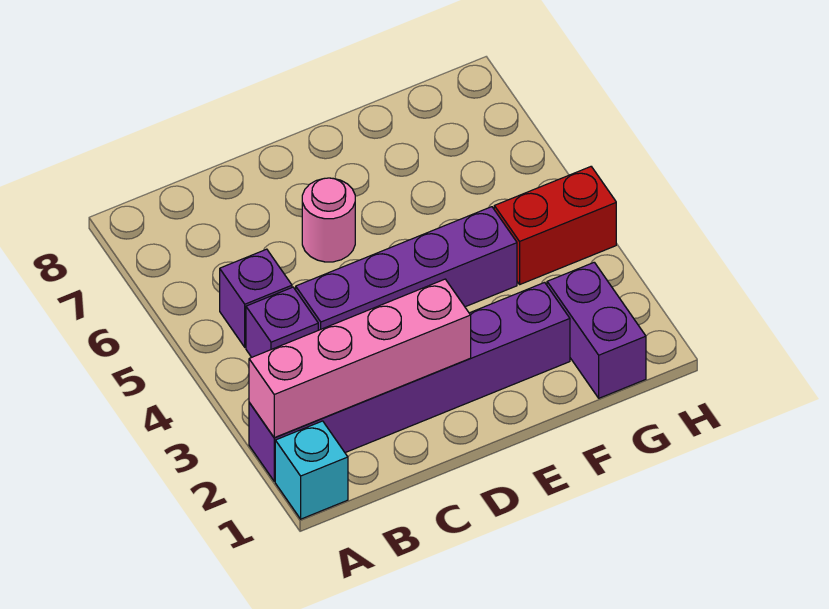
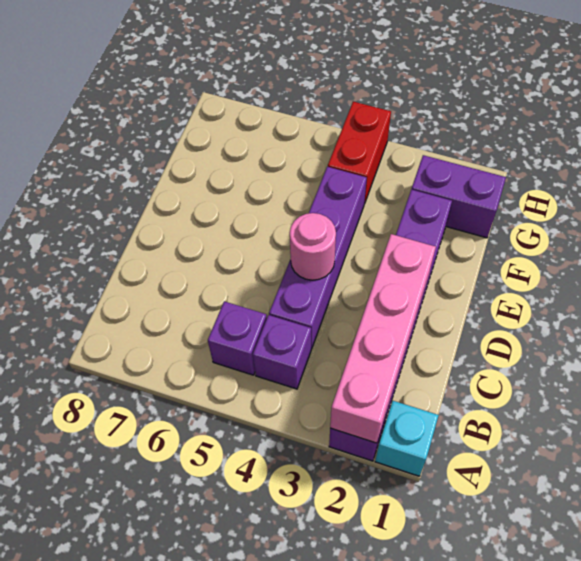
pink 1x1 round brick [302,178,355,262] -> pink 1x1 round brick moved to [290,213,336,280]

